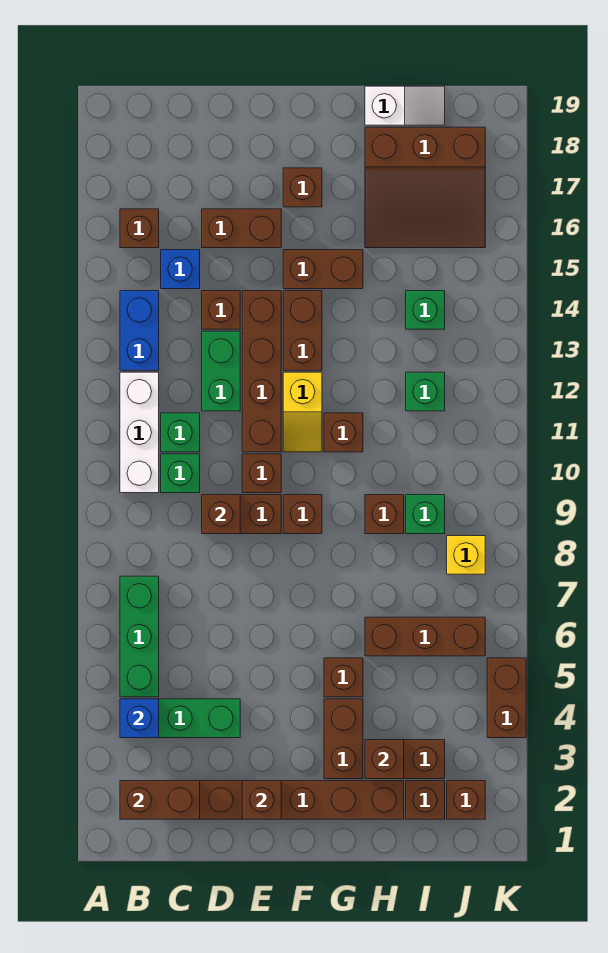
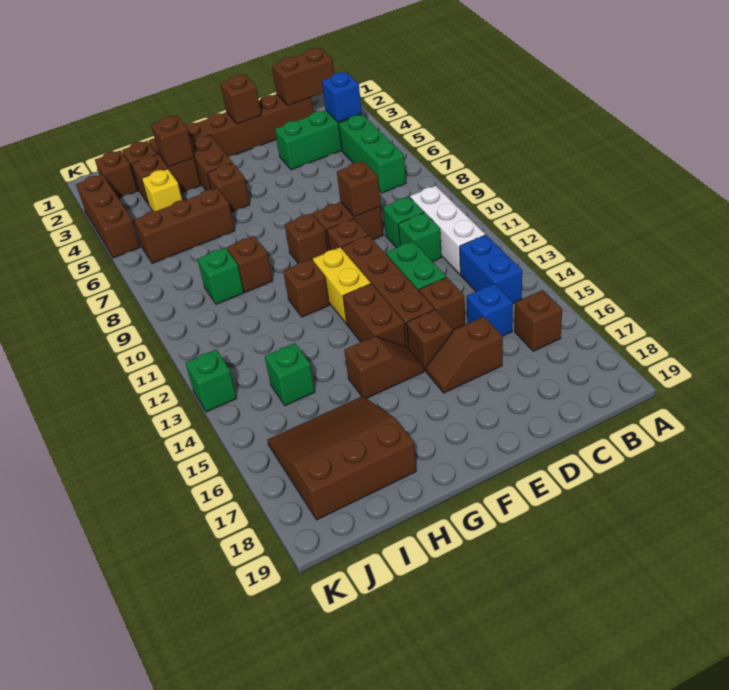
brown 1x2 brick [202,209,281,248] -> brown 1x2 slope [426,317,503,393]
yellow 1x2 slope [283,372,322,452] -> yellow 1x2 brick [313,247,371,324]
brown 1x2 brick [283,250,363,289] -> brown 1x2 slope [344,336,424,398]
brown 1x1 brick [283,168,322,207] -> brown 1x1 brick moved to [407,310,453,371]
white 1x2 slope [365,86,445,125] -> none
green 1x1 brick [406,372,445,411] -> green 1x1 brick moved to [186,350,237,412]
yellow 1x1 brick [447,536,485,574] -> yellow 1x1 brick moved to [142,169,182,211]
brown 1x2 brick [487,658,526,738] -> brown 1x3 brick [76,174,140,258]

